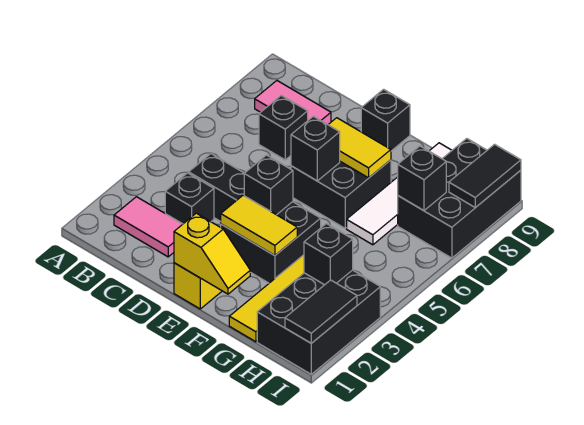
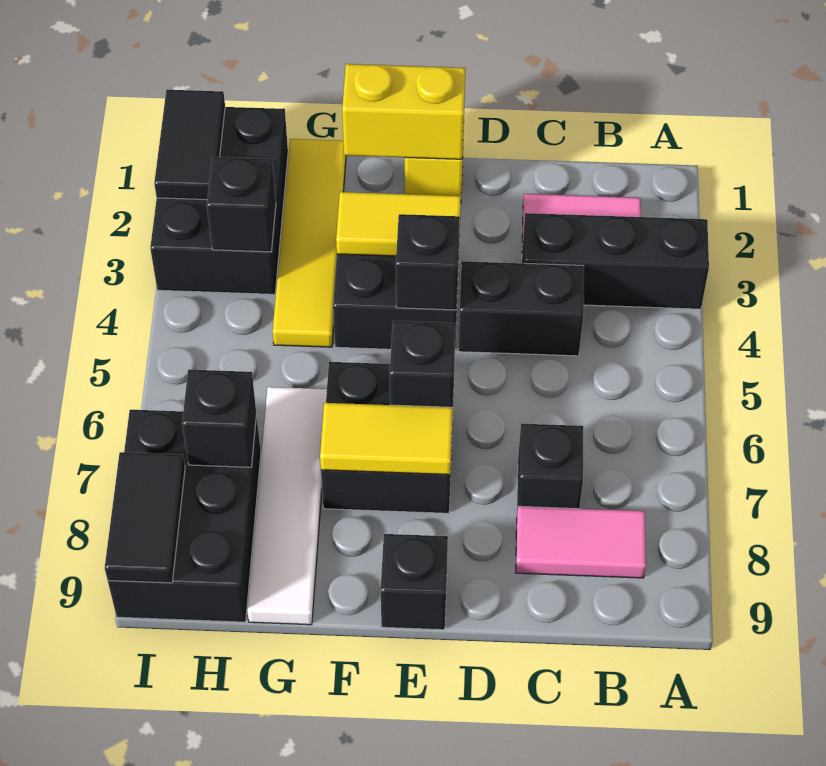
black 1x1 brick [165,173,214,224] -> black 1x3 brick [522,213,709,309]
yellow 1x2 slope [174,213,250,294] -> yellow 1x2 brick [342,64,466,159]

